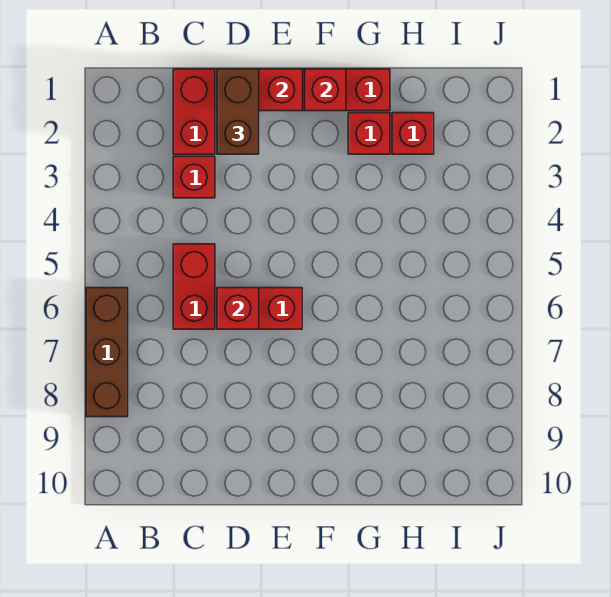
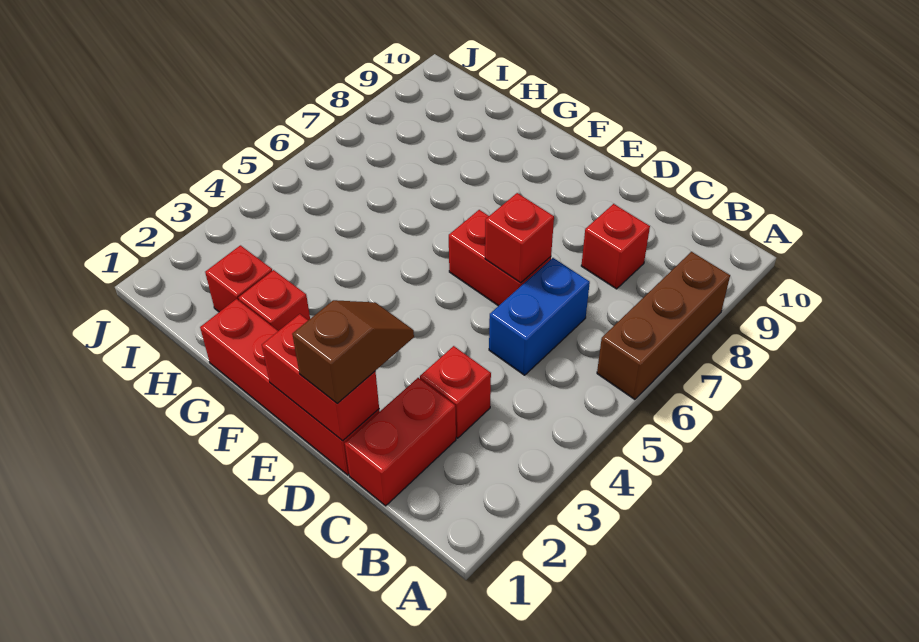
red 1x2 brick [173,244,215,329] -> blue 1x2 brick [489,258,590,375]
brown 1x2 brick [217,69,259,154] -> brown 1x2 slope [292,300,414,404]
red 1x1 brick [305,69,346,111] -> red 1x1 brick moved to [581,204,650,289]

